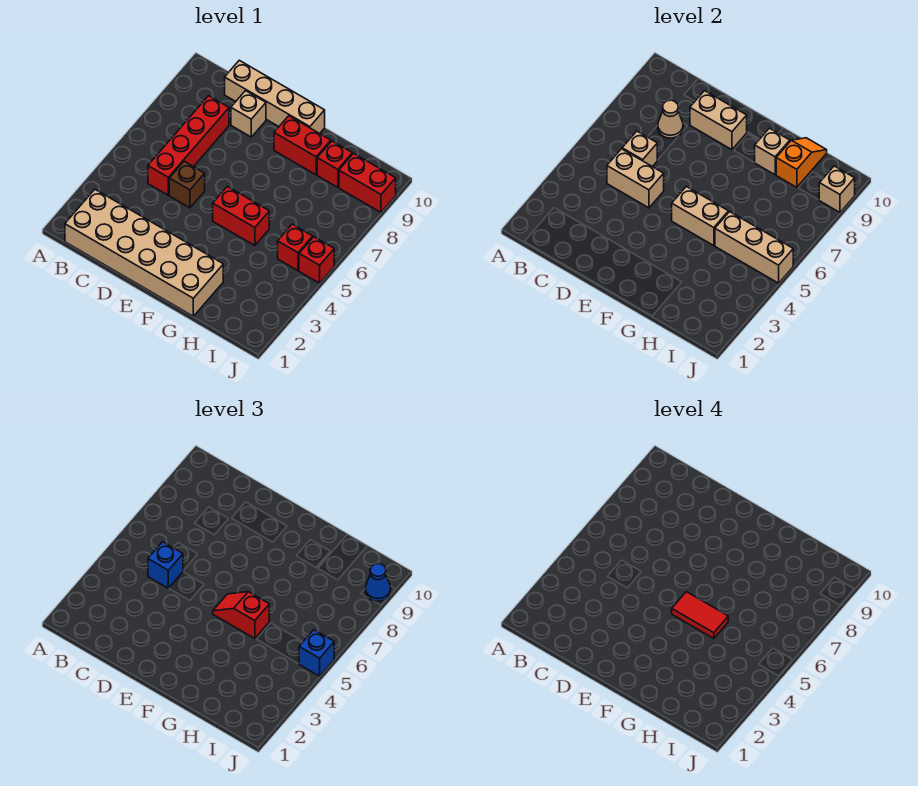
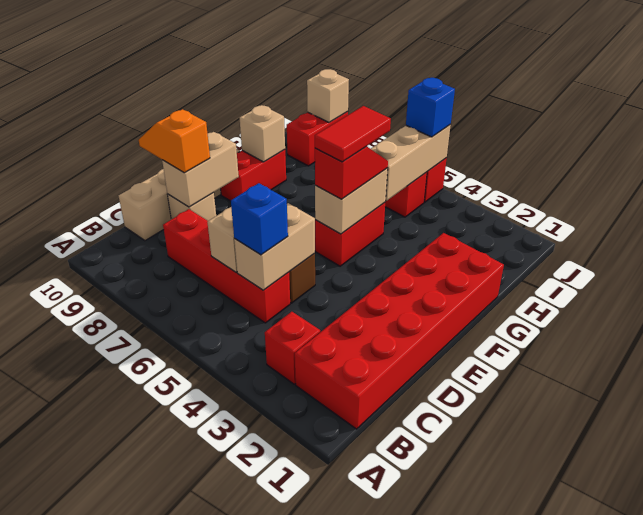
tan 2x6 brick [65,190,223,316] -> red 2x6 brick [295,233,504,429]
tan 1x1 cone [658,100,683,138] -> none
red 1x2 slope [213,592,269,639] -> red 1x2 slope turned to [315,146,388,199]
red 1x1 brick [317,141,352,187] -> red 1x1 brick moved to [265,312,320,384]
orange 1x2 slope [776,138,827,187] -> orange 1x2 slope moved to [139,109,210,173]
blue 1x1 cone [365,564,391,601] -> none

